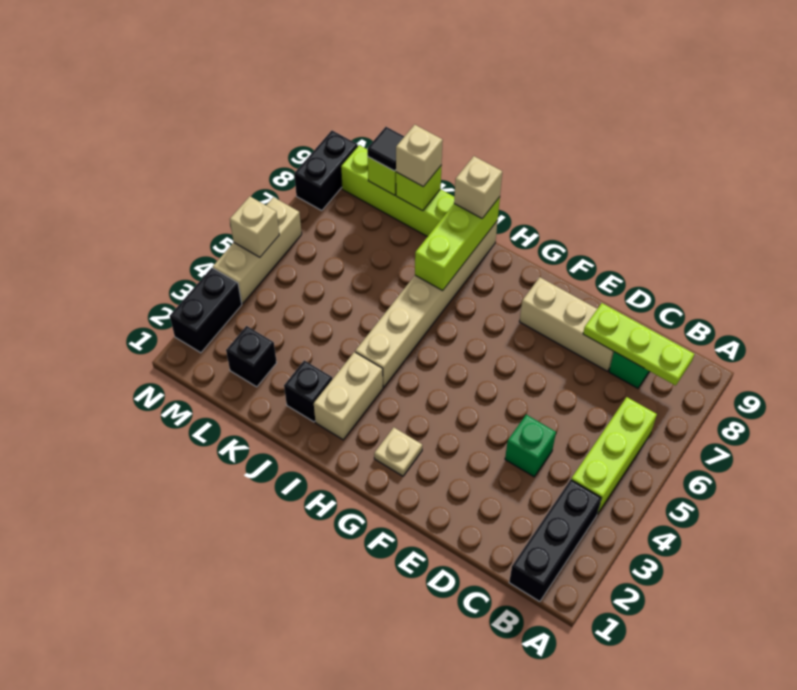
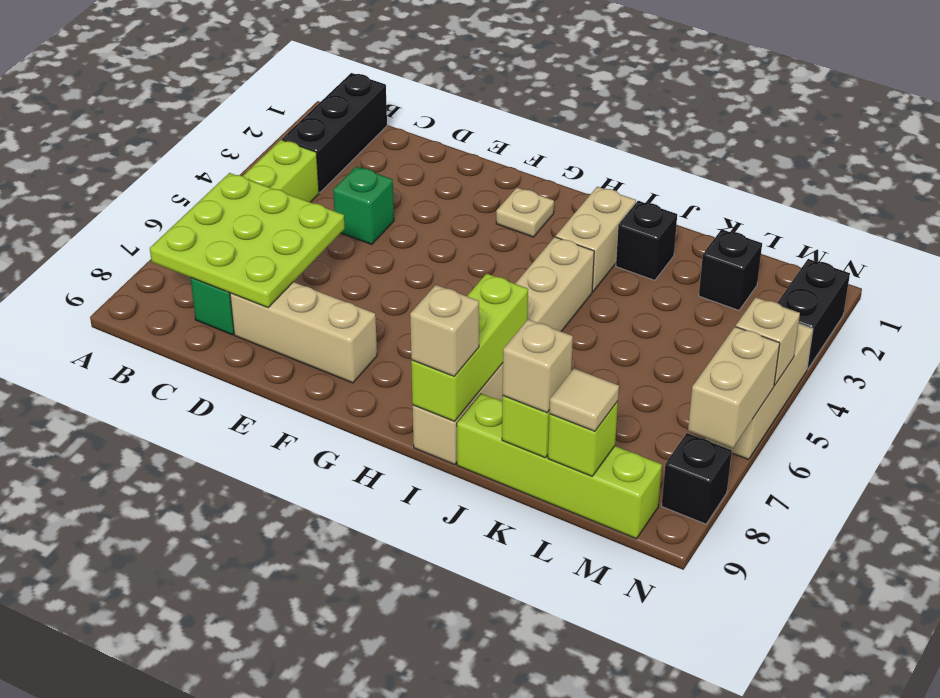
lime 1x3 plate [583,303,694,386] -> lime 3x3 plate [150,173,345,307]
black 1x1 tile [367,127,404,171] -> tan 1x1 tile [549,368,619,431]
none -> tan 1x2 brick [688,327,780,448]
black 1x2 brick [294,131,358,211] -> black 1x1 brick [662,433,732,524]

